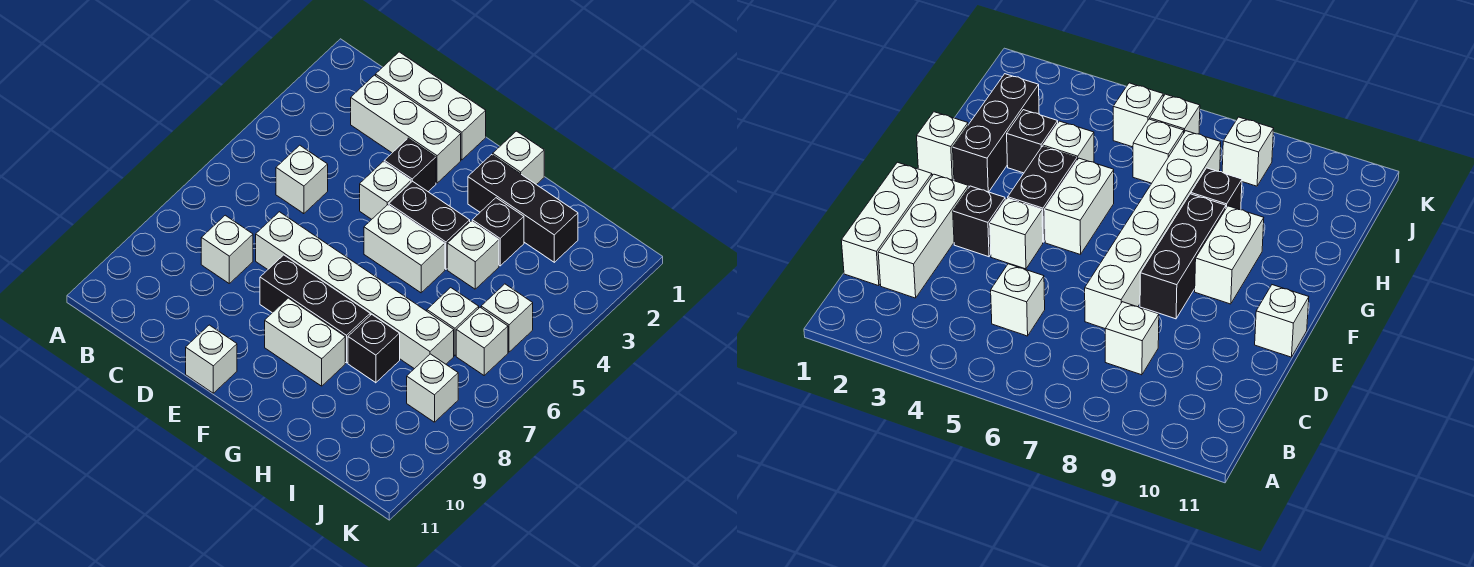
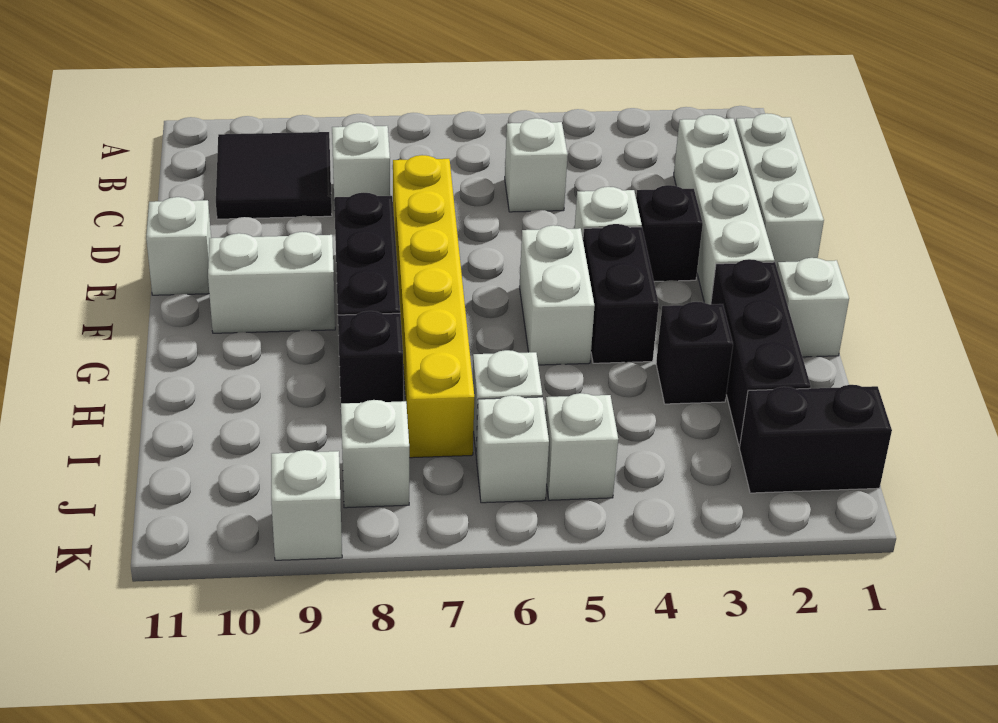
none -> black 2x2 tile [216,132,332,219]
white 1x3 brick [351,75,461,183] -> white 1x4 brick [674,115,774,304]
white 1x6 brick [256,212,454,369] -> yellow 1x6 brick [393,155,474,458]
white 1x2 brick [265,298,345,386] -> white 1x2 brick turned to [208,232,335,333]
white 1x1 brick [447,221,499,289] -> white 1x1 brick moved to [271,450,342,560]
none -> black 1x2 brick [740,385,892,493]

